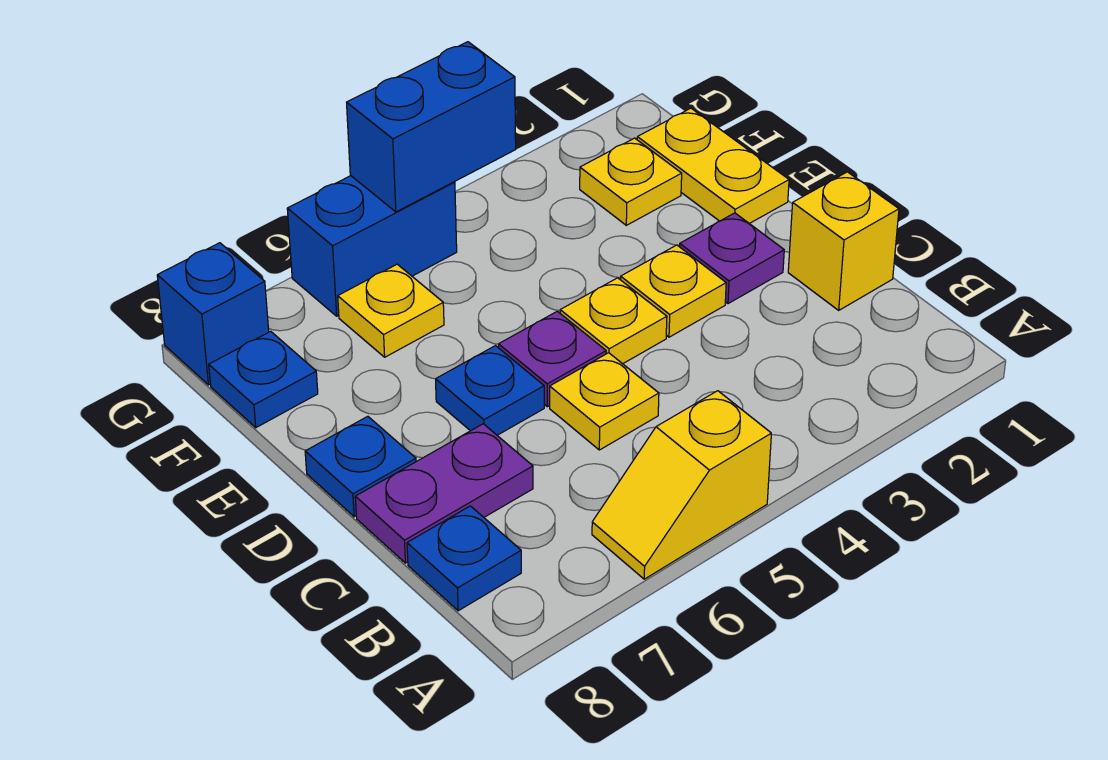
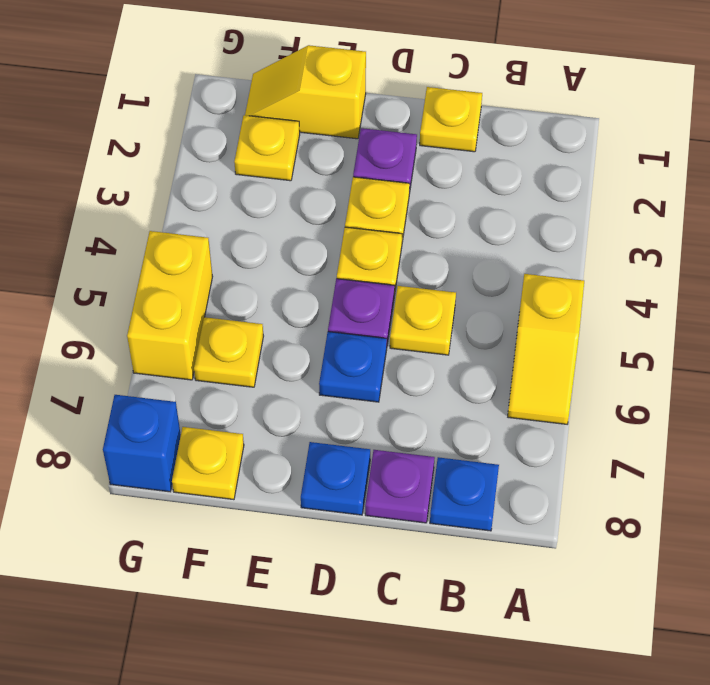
yellow 1x1 brick [788,172,899,310] -> yellow 1x1 plate [420,87,482,152]
purple 1x2 plate [355,424,533,563] -> purple 1x1 plate [365,450,435,523]
yellow 1x2 plate [637,108,789,224] -> yellow 1x2 slope [245,45,366,139]
blue 1x1 plate [209,331,318,428] -> yellow 1x1 plate [172,427,244,500]
blue 1x2 brick [347,42,516,212] -> none
blue 1x2 brick [287,176,457,316] -> yellow 1x2 brick [127,231,213,380]

